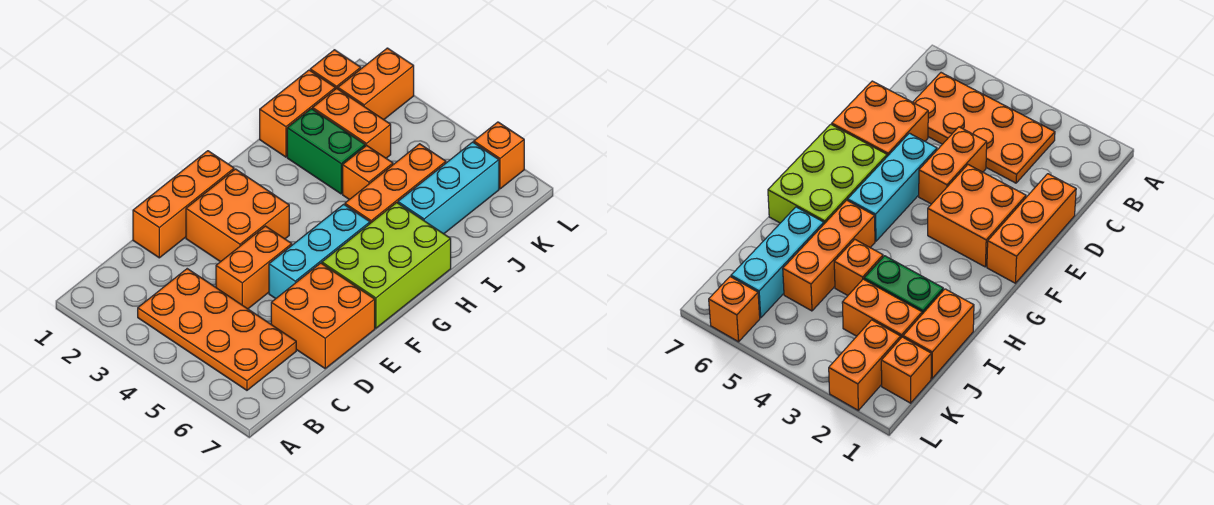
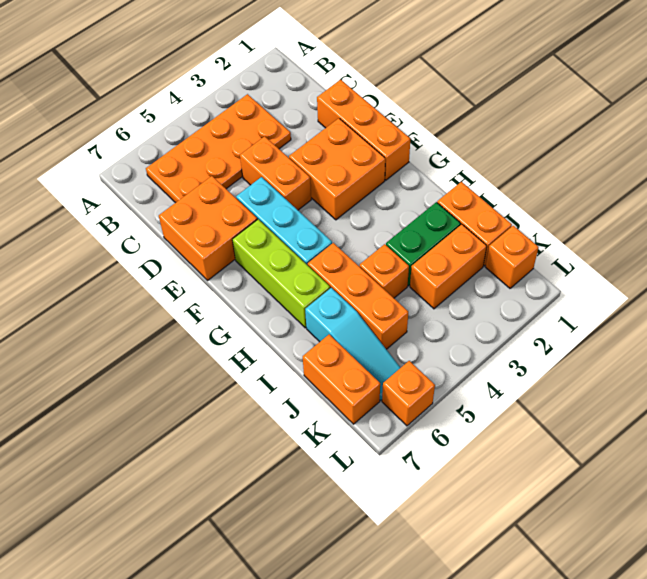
lime 2x3 brick [322,203,451,328] -> lime 1x3 brick [232,219,330,328]
cyan 1x3 brick [398,142,499,234] -> cyan 1x3 slope [305,288,401,400]
orange 1x2 brick [338,48,414,120] -> orange 1x2 brick moved to [303,334,380,424]

